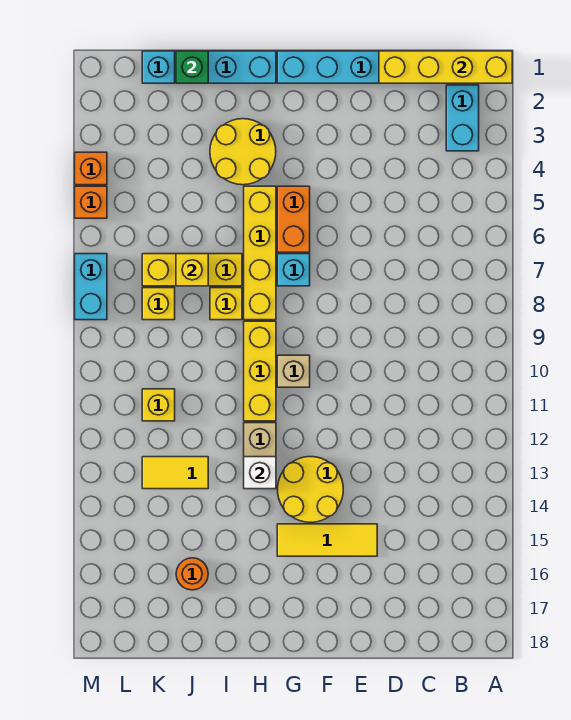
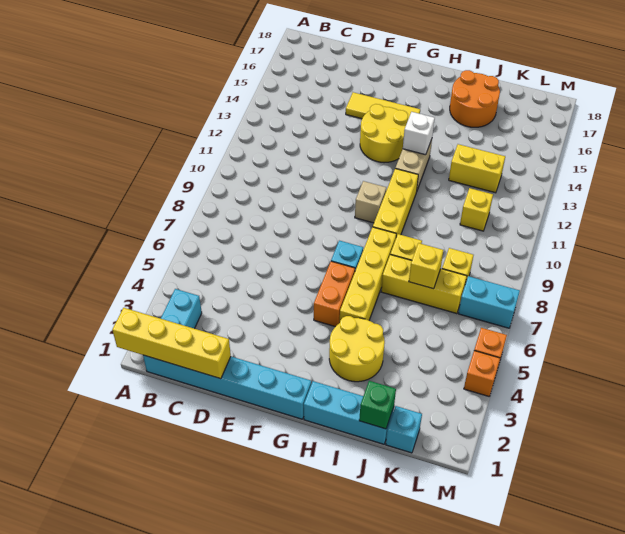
yellow 1x2 tile [142,457,208,489] -> yellow 1x2 brick [449,144,505,193]
orange 1x1 round brick [176,558,208,590] -> orange 2x2 round brick [450,70,500,127]
cyan 1x2 brick [75,254,107,320] -> cyan 1x2 brick turned to [458,276,520,328]

